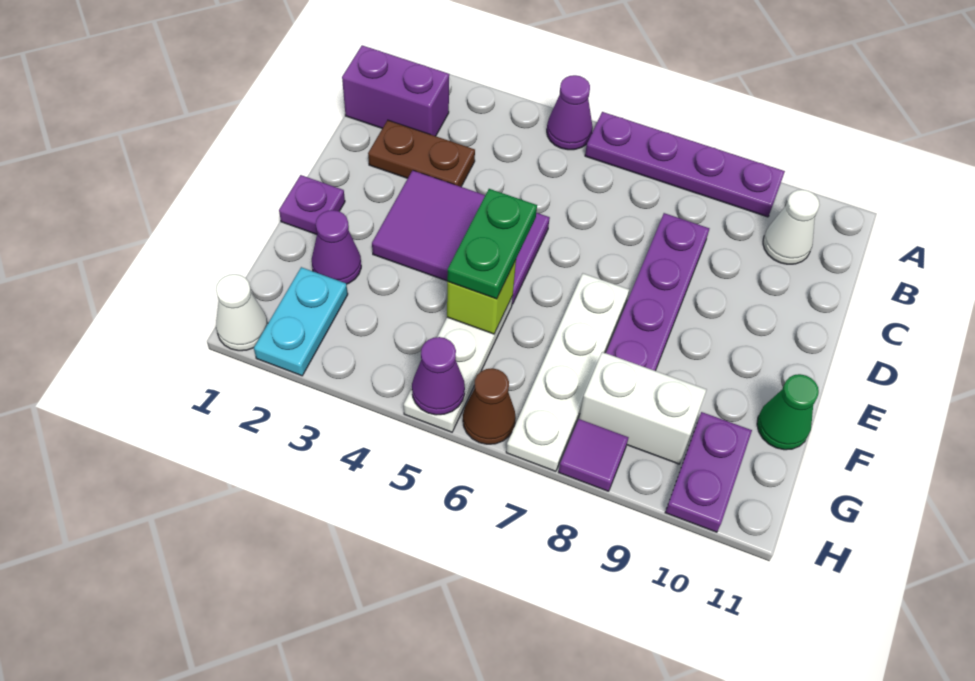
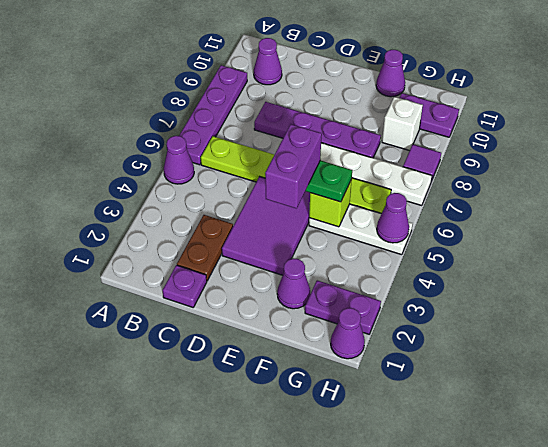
purple 1x2 brick [342,45,449,136] -> purple 1x2 brick moved to [265,124,322,209]
none -> lime 1x6 plate [201,136,391,214]
white 1x1 cone [763,190,820,264] -> purple 1x1 cone [254,38,282,85]
purple 1x1 plate [279,175,345,234] -> purple 1x1 plate moved to [162,265,207,307]
green 1x1 cone [757,374,819,450] -> purple 1x1 cone [376,50,405,97]
cyan 1x2 plate [254,267,348,376] -> purple 1x2 plate [305,280,381,334]
white 1x2 brick [579,352,706,464] -> white 1x1 brick [382,97,423,151]
white 1x1 cone [216,274,268,351] -> purple 1x1 cone [331,308,365,359]
brown 1x1 cone [463,368,516,444] -> none

